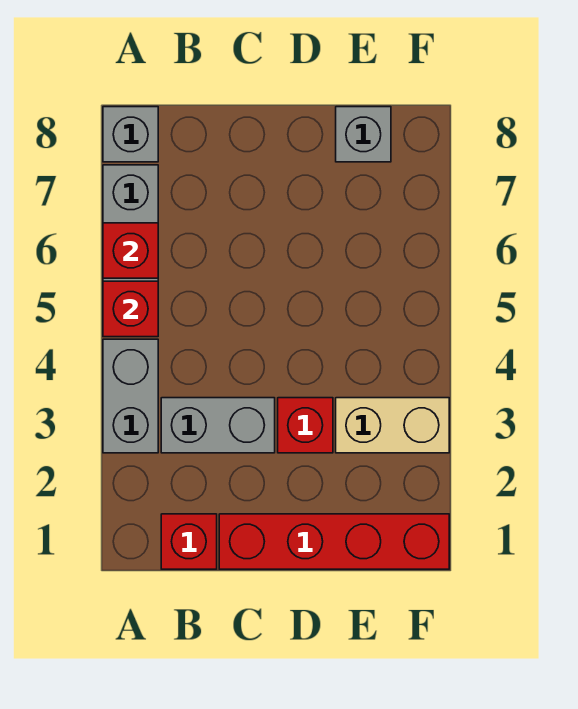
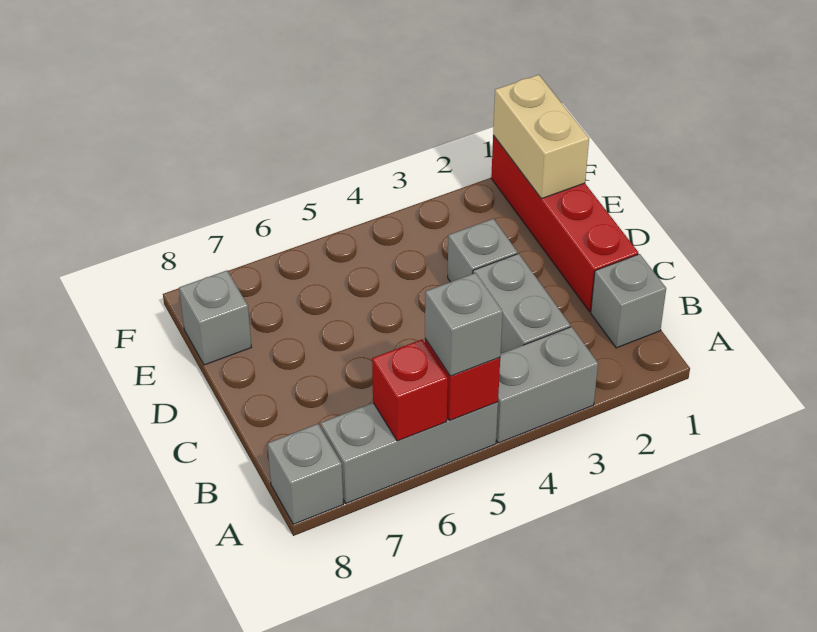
none -> grey 1x1 brick [425,273,503,376]
red 1x1 brick [161,514,217,569] -> grey 1x1 brick [591,254,666,348]
red 1x1 brick [278,398,333,453] -> grey 1x1 brick [448,219,518,282]
tan 1x2 brick [336,398,449,453] -> tan 1x2 brick moved to [493,75,589,199]

